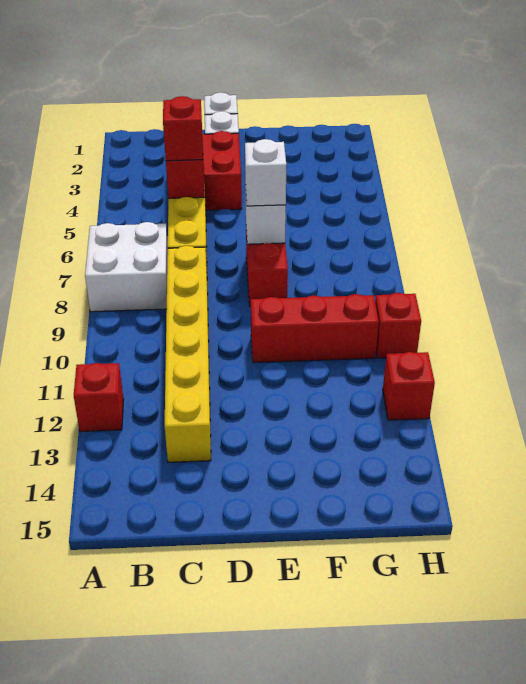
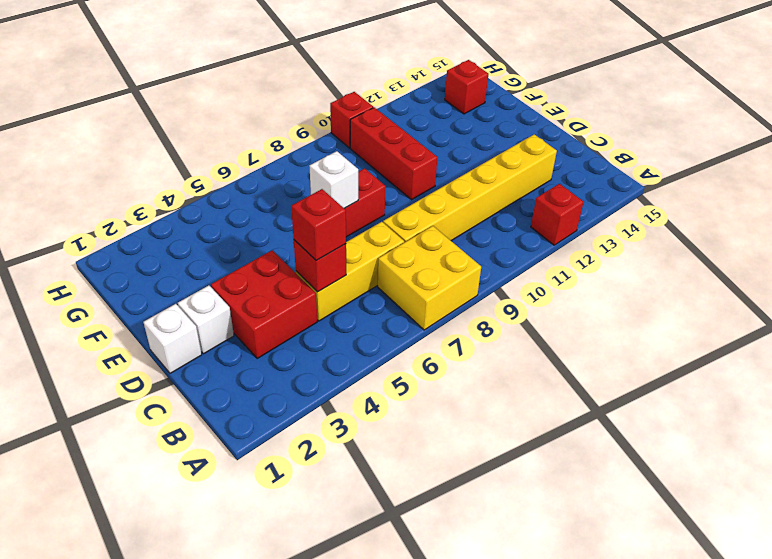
white 2x2 brick [85,222,168,312] -> yellow 2x2 brick [378,226,481,330]
white 1x1 brick [245,139,286,206] -> none
red 1x1 brick [383,352,435,420] -> red 1x1 brick moved to [445,60,488,114]

